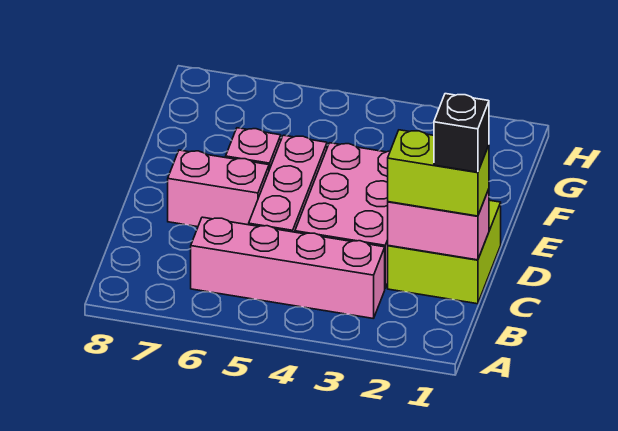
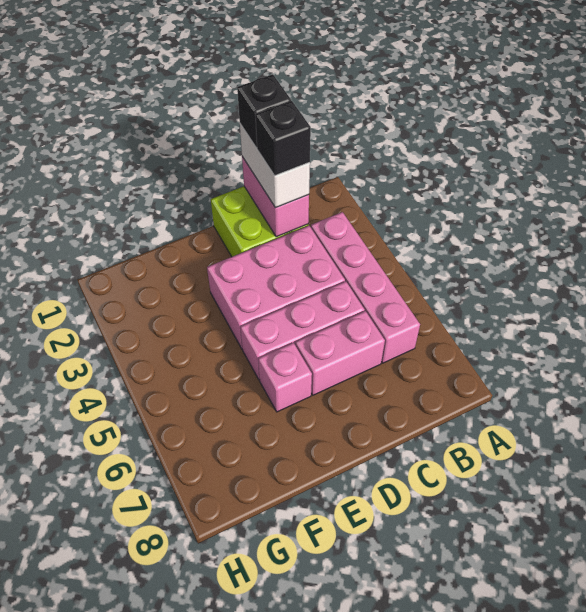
lime 1x2 brick [388,130,489,216] -> white 1x2 brick [240,124,310,208]
none -> black 1x1 brick [255,101,311,176]
pink 1x2 brick [168,150,269,227] -> pink 1x2 brick turned to [295,311,385,395]

